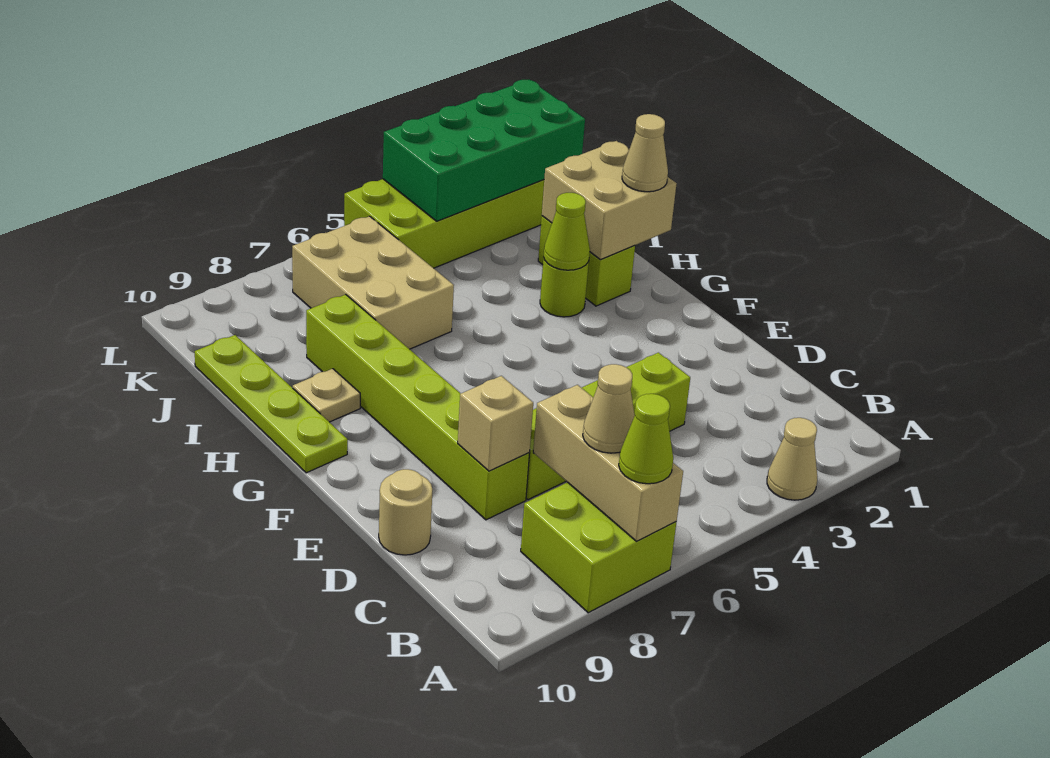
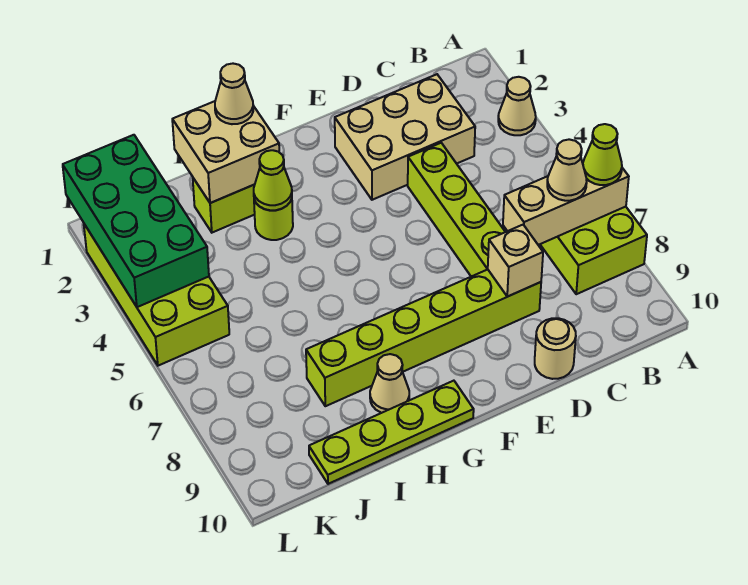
tan 1x1 plate [293,369,360,422] -> tan 1x1 cone [370,354,409,413]
tan 2x3 brick [292,216,454,349] -> tan 2x3 brick moved to [335,74,475,200]

